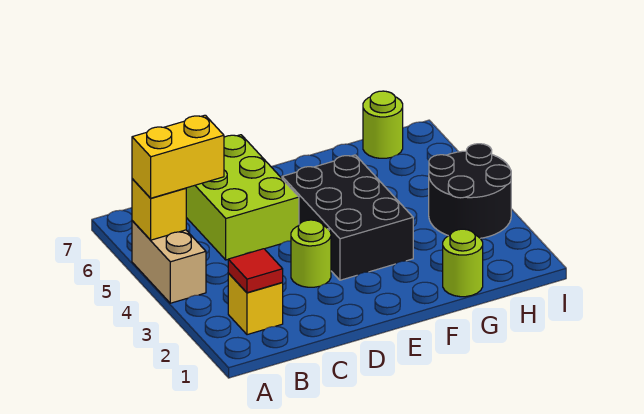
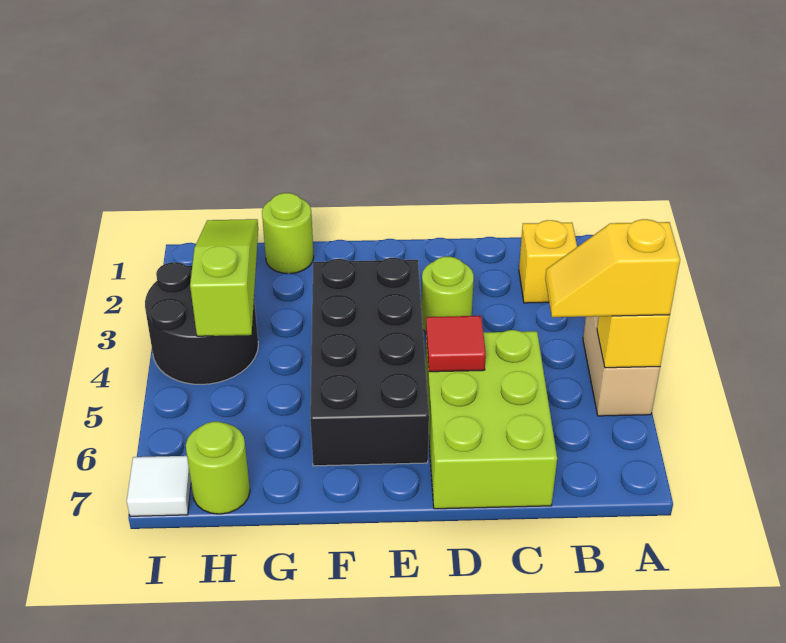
yellow 1x2 brick [132,115,224,198] -> yellow 1x2 slope [545,219,680,317]
red 1x1 tile [228,249,283,293] -> red 1x1 tile moved to [426,316,486,372]
black 2x3 brick [282,155,413,280] -> black 2x4 brick [310,258,429,466]
none -> lime 1x3 slope [190,219,258,336]
none -> white 1x1 tile [127,456,191,516]

